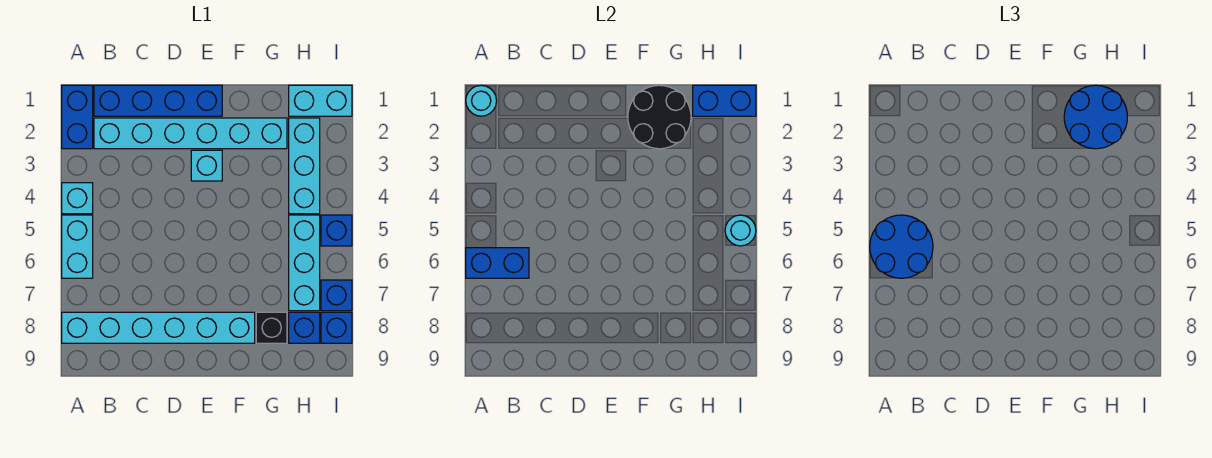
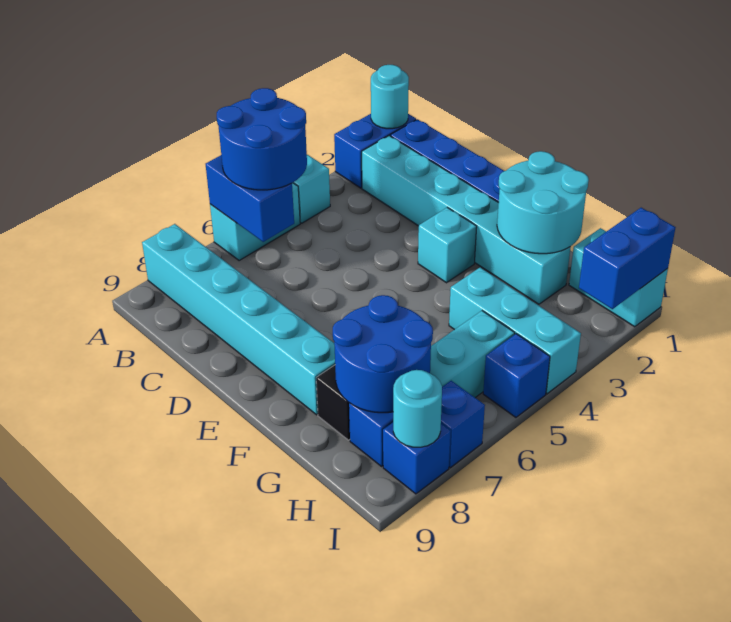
black 2x2 round brick [628,85,691,149] -> cyan 2x2 round brick [497,151,589,254]
blue 2x2 round brick [1064,85,1127,149] -> blue 2x2 round brick moved to [333,295,433,413]
blue 1x2 brick [693,85,756,116] -> blue 1x2 brick turned to [579,208,676,309]
cyan 1x3 brick [289,118,320,214] -> cyan 1x3 brick turned to [449,268,581,394]
cyan 1x1 round brick [725,215,756,246] -> cyan 1x1 round brick moved to [393,370,442,447]

